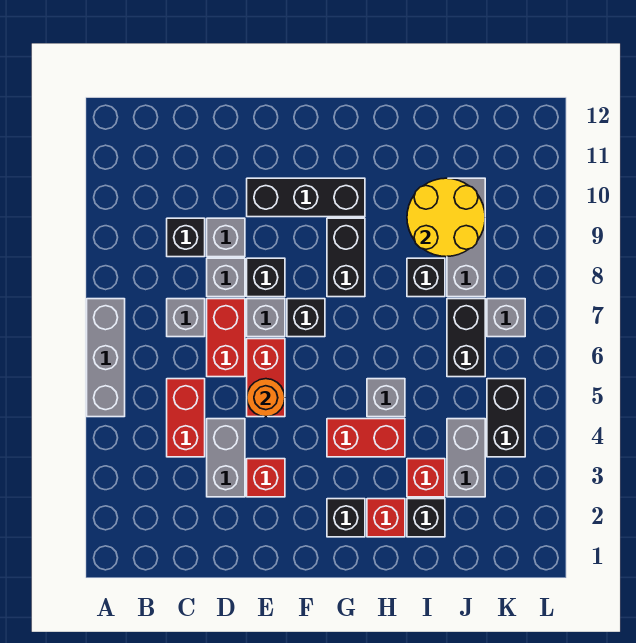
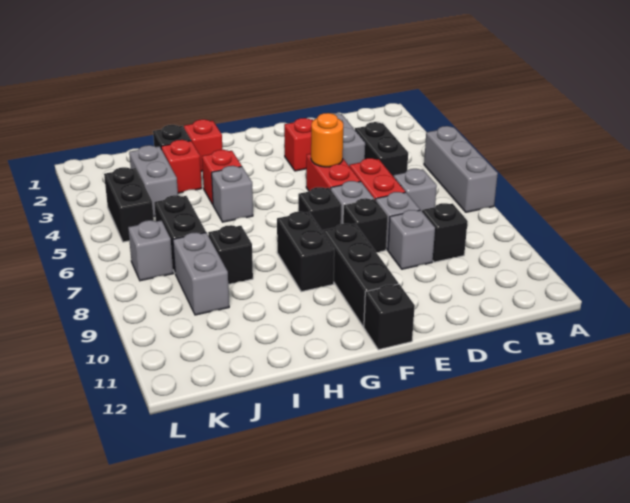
red 1x2 brick [167,379,205,457] -> black 1x2 brick [355,122,408,177]
black 1x3 brick [247,178,365,217] -> black 1x3 brick turned to [323,224,399,327]
black 1x1 brick [327,499,365,537] -> black 1x1 brick moved to [364,284,415,350]
red 1x2 brick [327,419,405,457] -> red 1x1 brick [202,150,242,204]
yellow 2x2 round brick [407,178,485,257] -> none
grey 1x3 brick [447,178,485,297] -> grey 1x2 brick [173,232,229,315]

